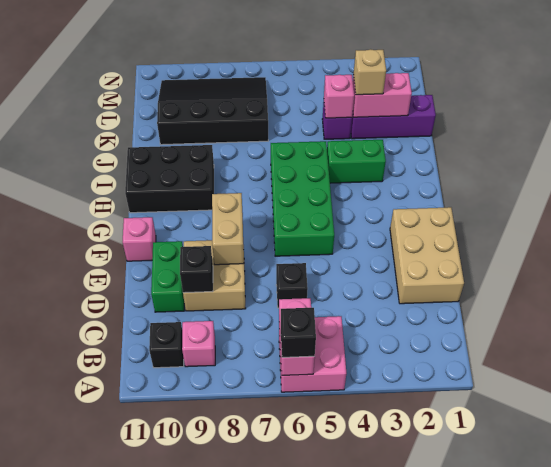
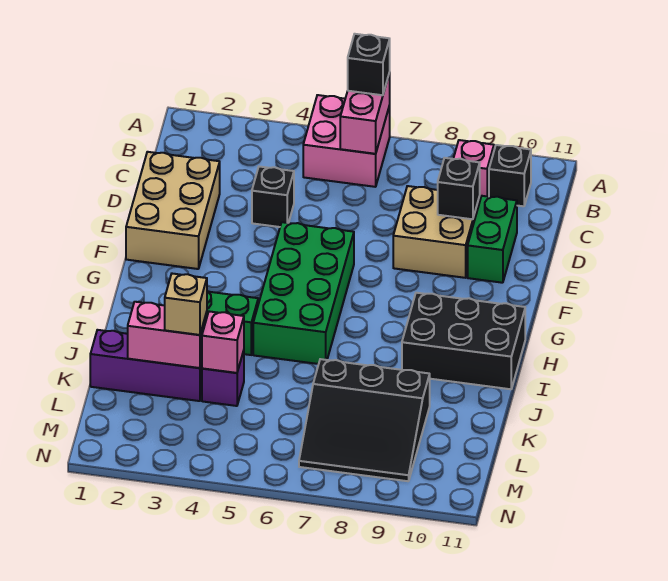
black 1x1 brick [276,263,308,308] -> black 1x1 brick moved to [252,167,294,227]
tan 1x2 brick [212,193,244,265] -> none
pink 1x1 brick [123,217,156,261] -> none
black 3x4 slope [157,77,268,145] -> black 3x3 slope [299,359,430,481]

